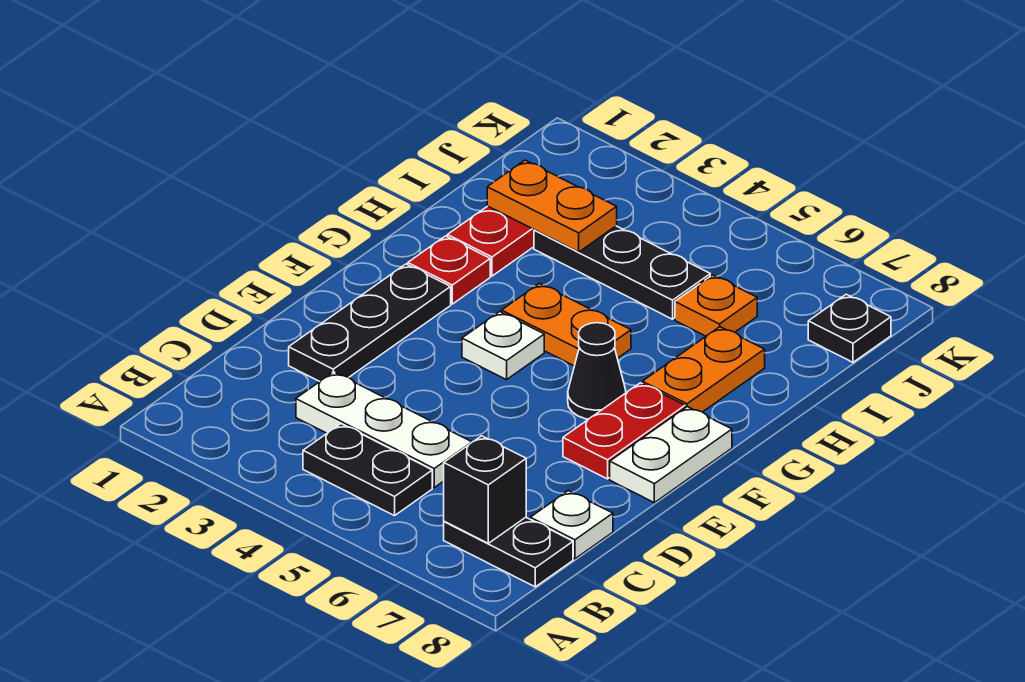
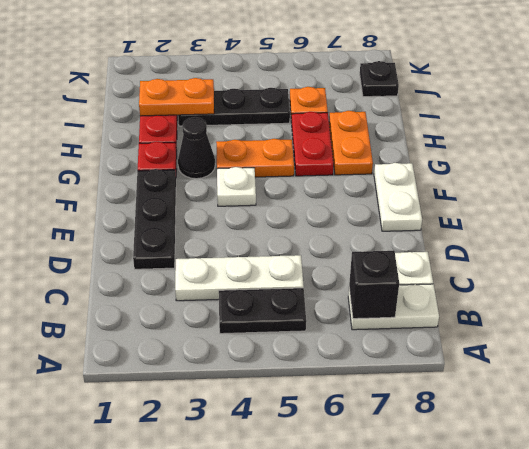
black 1x2 plate [444,517,573,587] -> white 1x2 plate [348,284,439,330]
red 1x2 plate [563,383,685,479] -> red 1x2 plate moved to [292,112,334,176]
black 1x1 cone [568,323,626,419] -> black 1x1 cone moved to [178,117,215,179]

